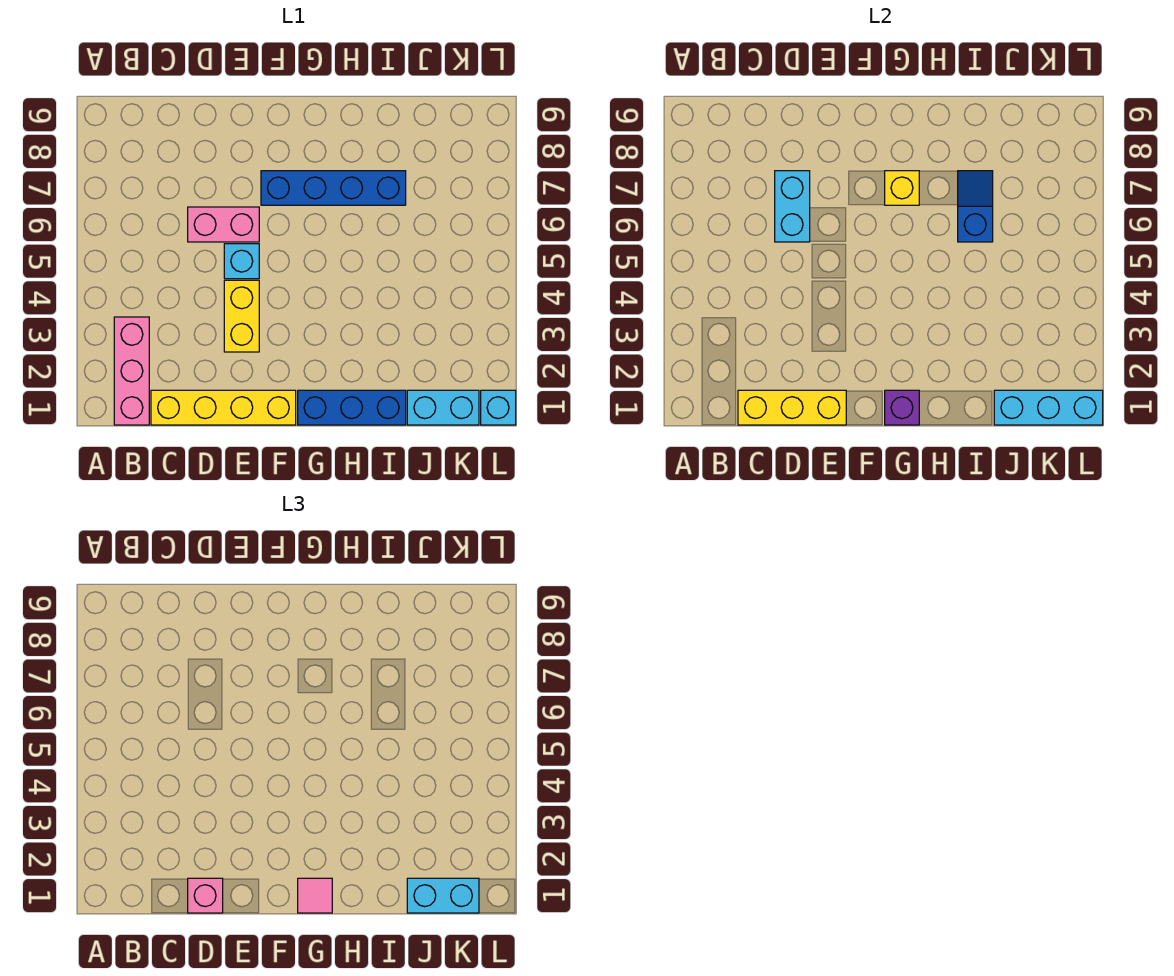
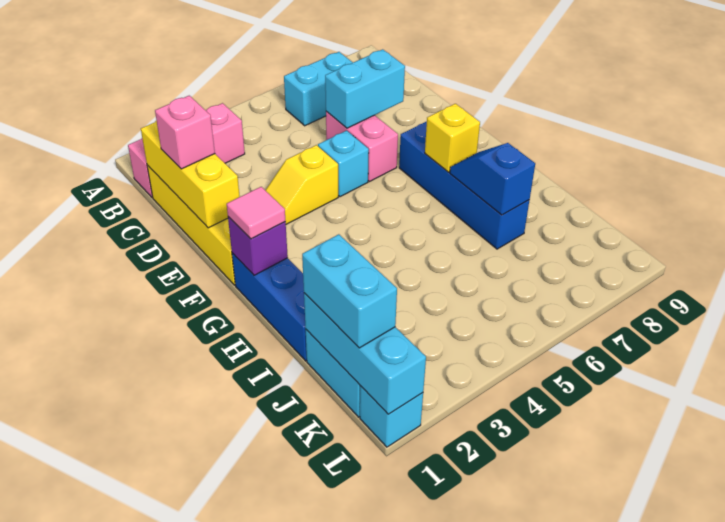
none -> cyan 1x2 brick [284,52,353,126]
yellow 1x2 brick [224,280,259,352] -> yellow 1x2 slope [265,145,338,224]
blue 1x2 slope [958,171,993,242] -> blue 1x2 slope turned to [450,143,535,215]

